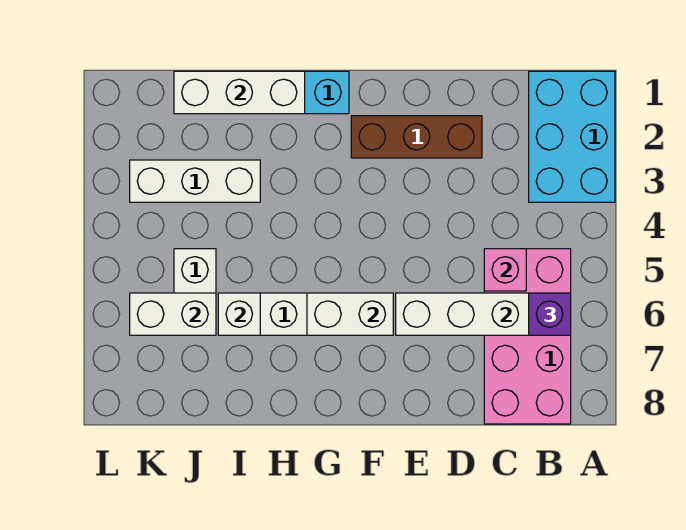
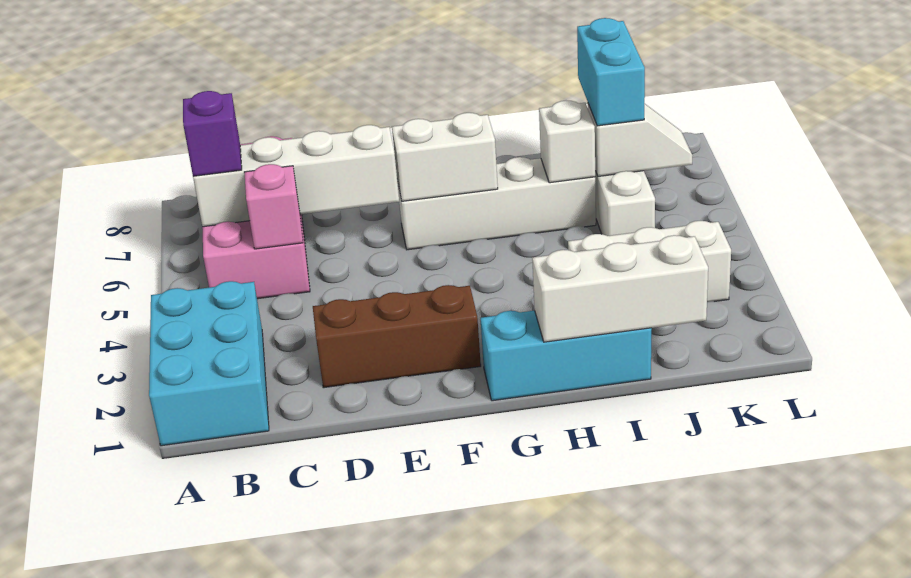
white 1x2 brick [130,293,216,335] -> white 1x2 slope [588,103,693,176]
none -> cyan 1x2 brick [577,18,645,126]

